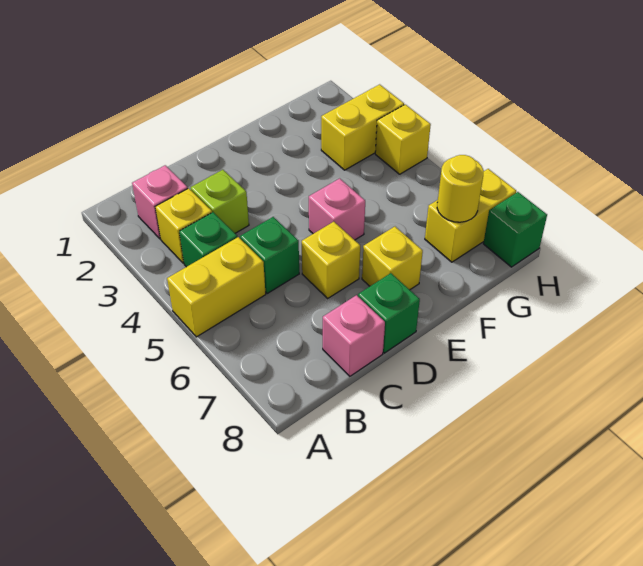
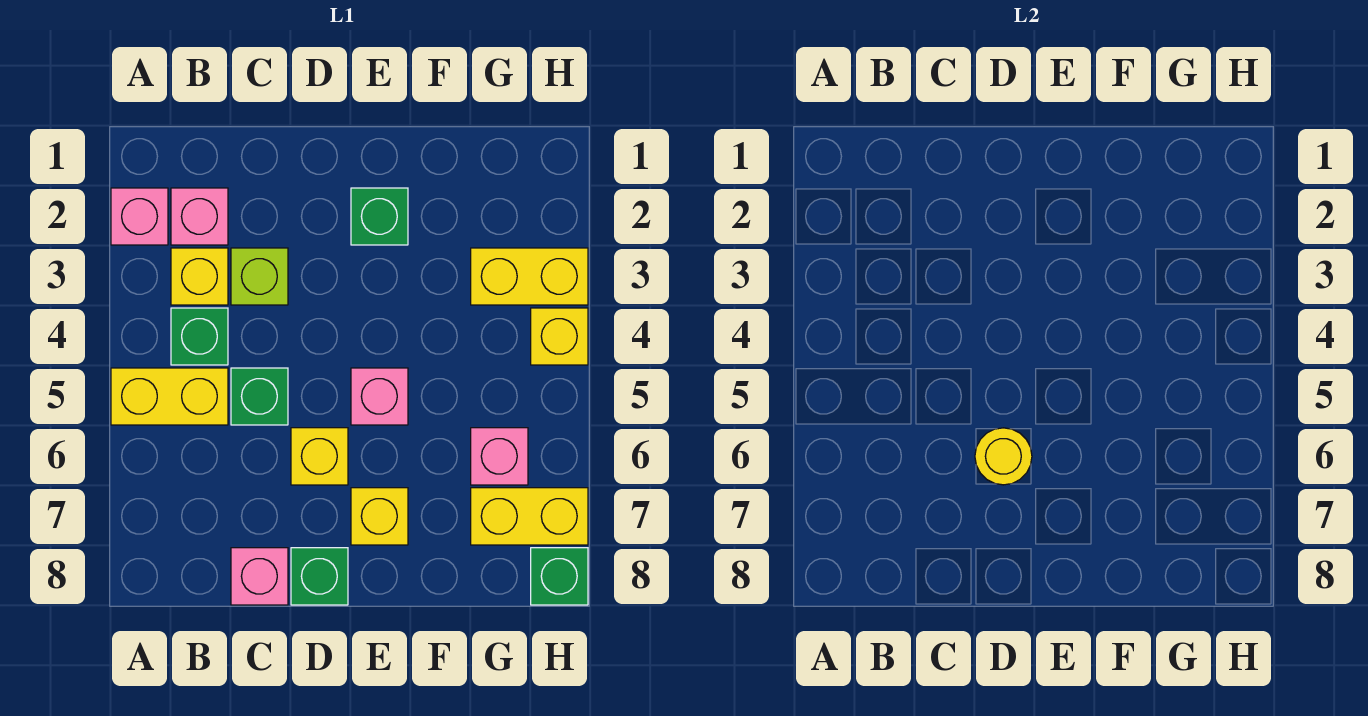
none -> pink 1x1 brick [111,188,168,245]
none -> green 1x1 brick [351,188,408,245]
none -> pink 1x1 brick [471,428,528,485]
yellow 1x1 round brick [437,155,484,222] -> yellow 1x1 round brick moved to [975,428,1032,485]

